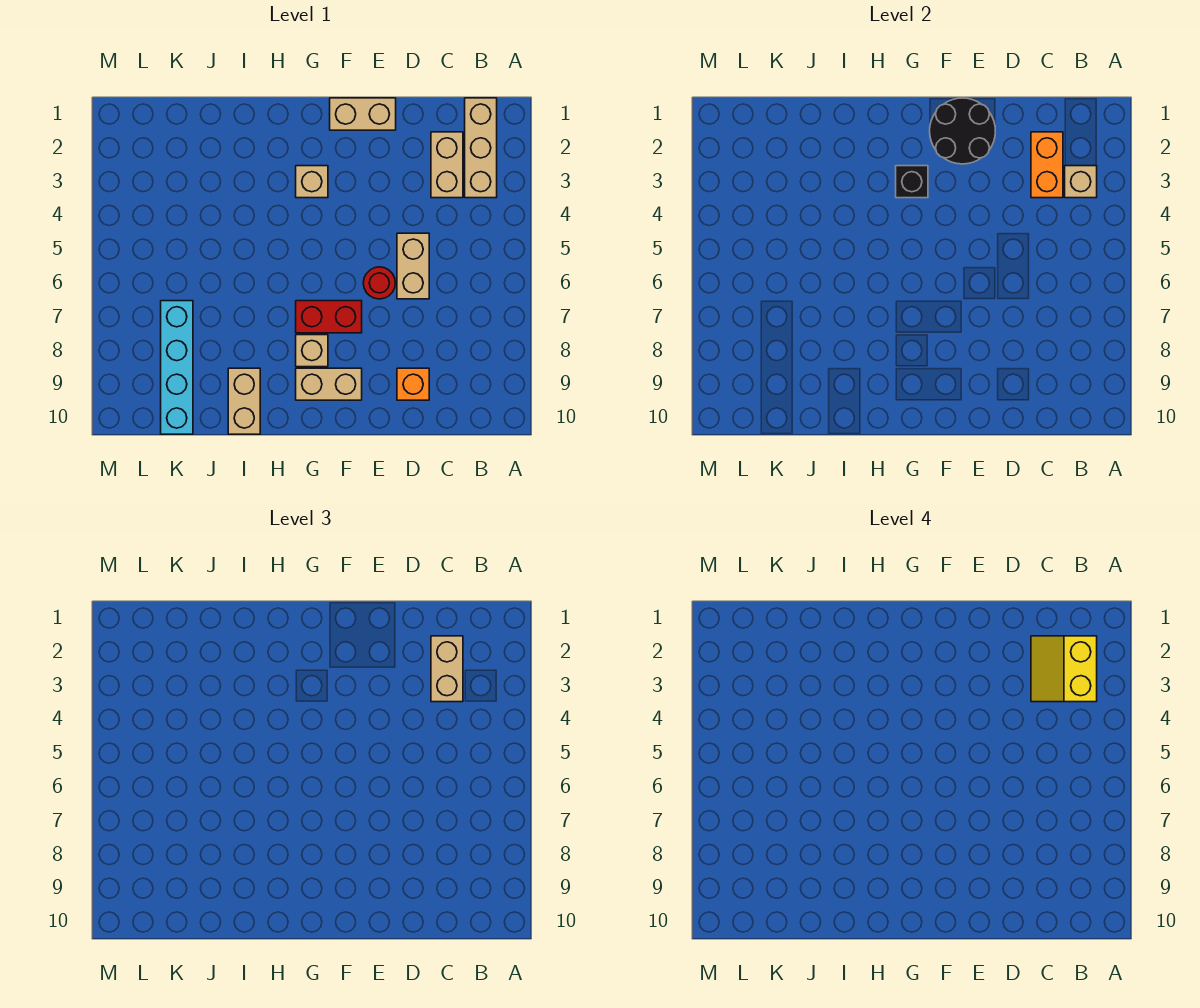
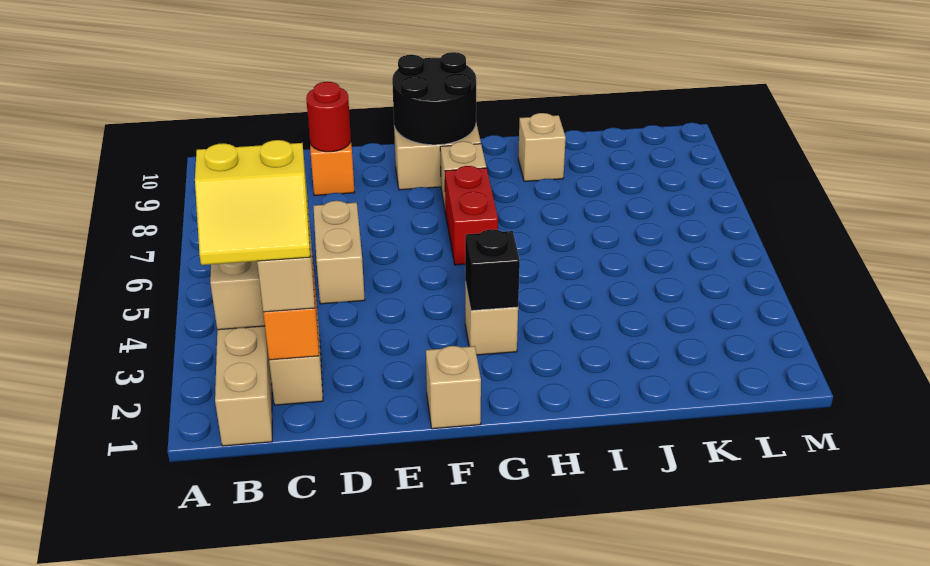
yellow 2x2 slope [1031,636,1097,702] -> yellow 2x2 slope turned to [195,140,310,265]
tan 1x2 brick [330,98,396,130] -> tan 1x1 brick [426,346,481,429]
black 2x2 round brick [930,98,995,164] -> black 2x2 round brick moved to [392,52,476,145]
red 1x1 round brick [363,267,395,299] -> red 1x1 round brick moved to [306,82,351,152]
red 1x2 brick [296,301,362,333] -> red 1x2 brick turned to [445,166,498,265]
tan 1x2 brick [228,368,260,434] -> tan 1x1 brick [518,113,566,181]
cyan 1x4 brick [161,301,193,434] -> none

